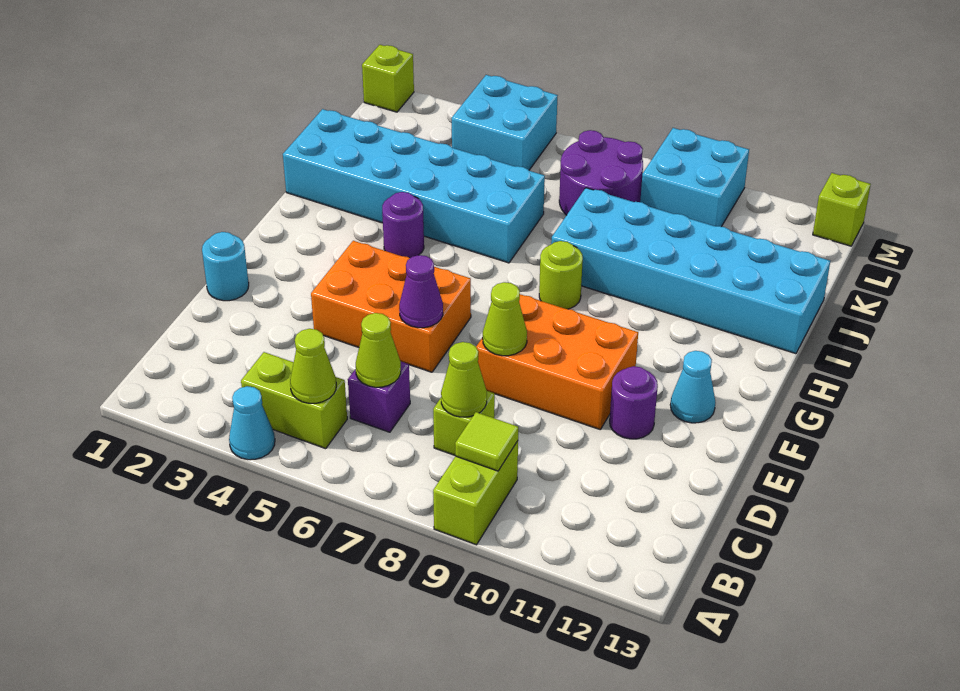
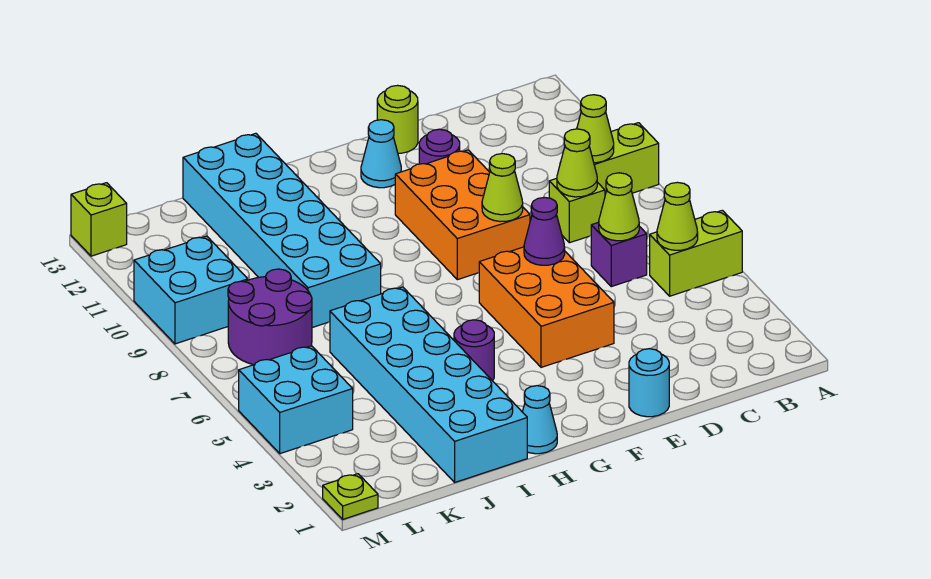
cyan 1x1 cone [229,386,275,460] -> cyan 1x1 cone moved to [523,386,557,454]
lime 1x2 brick [241,352,347,449] -> lime 1x2 brick turned to [650,210,742,296]
lime 1x1 tile [455,412,518,471] -> lime 1x1 cone [577,95,614,163]
lime 1x1 round brick [539,241,583,309] -> lime 1x1 round brick moved to [377,85,418,153]
lime 1x1 brick [362,45,414,112] -> lime 1x1 plate [323,474,378,519]

